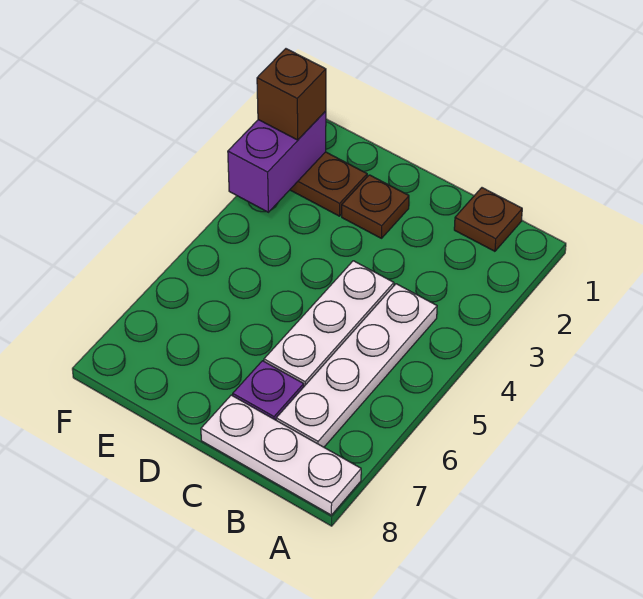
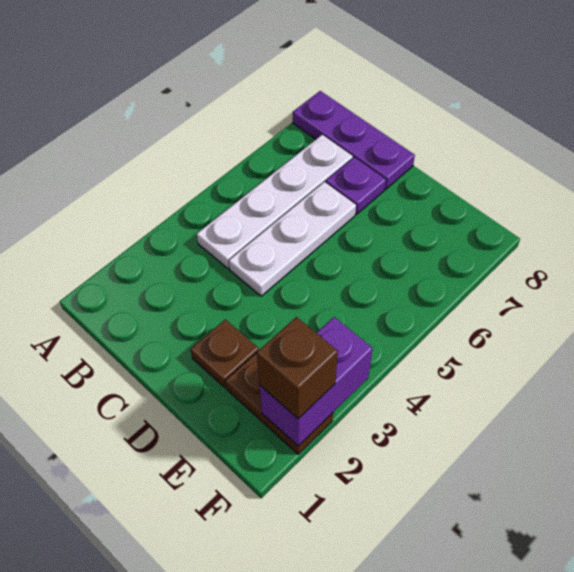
white 1x3 plate [201,395,361,515] -> purple 1x3 plate [293,91,415,189]
brown 1x1 plate [454,188,522,251] -> none

